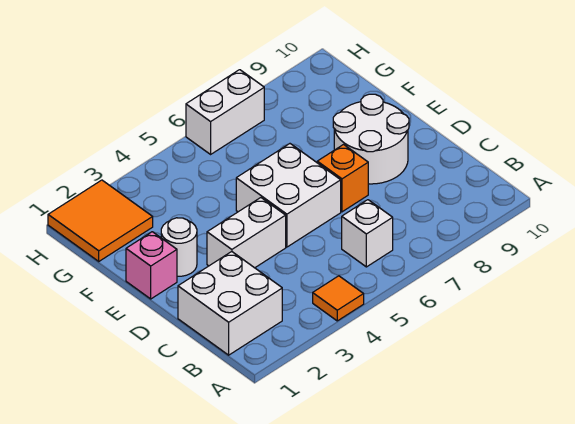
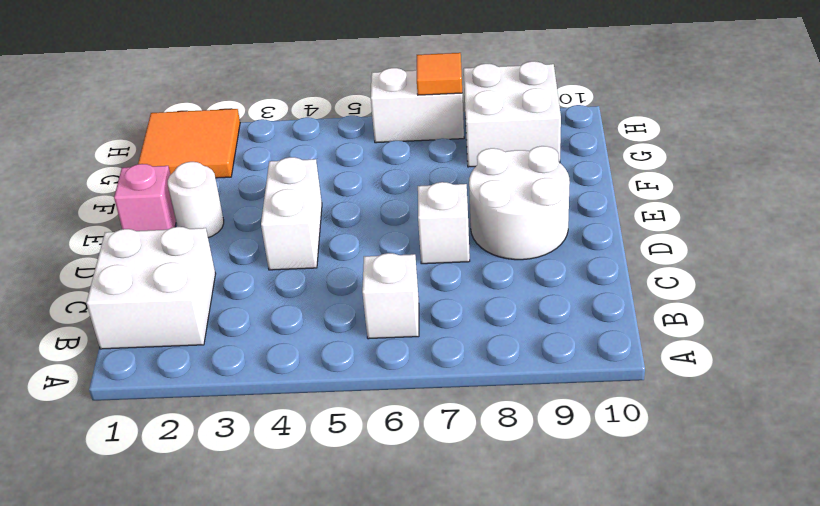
orange 1x1 tile [313,276,364,321] -> orange 1x1 tile moved to [417,53,462,95]
white 1x2 brick [207,198,286,268] -> white 1x2 brick turned to [261,157,322,270]
white 2x2 brick [236,144,341,247] -> white 2x2 brick moved to [464,61,561,167]
orange 1x1 brick [317,145,368,212] -> white 1x1 brick [418,182,470,264]

